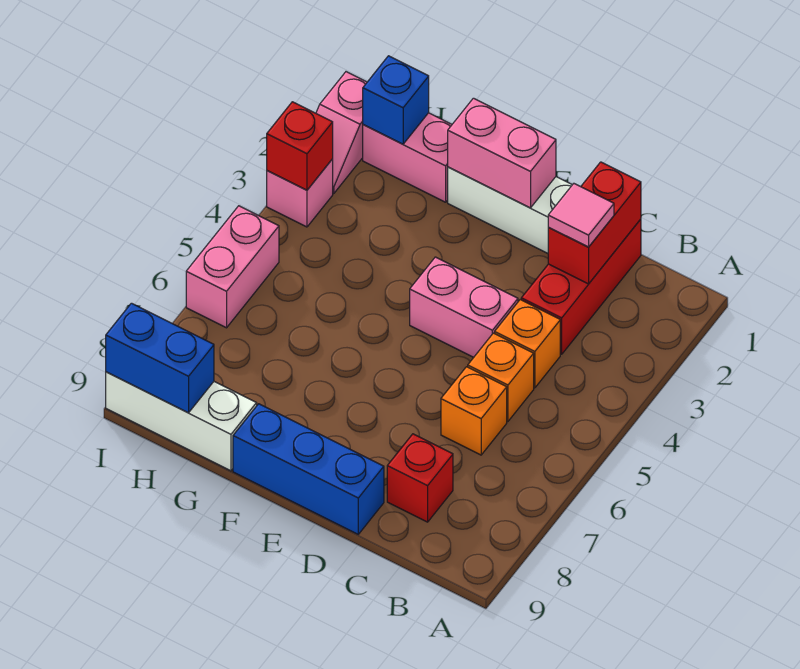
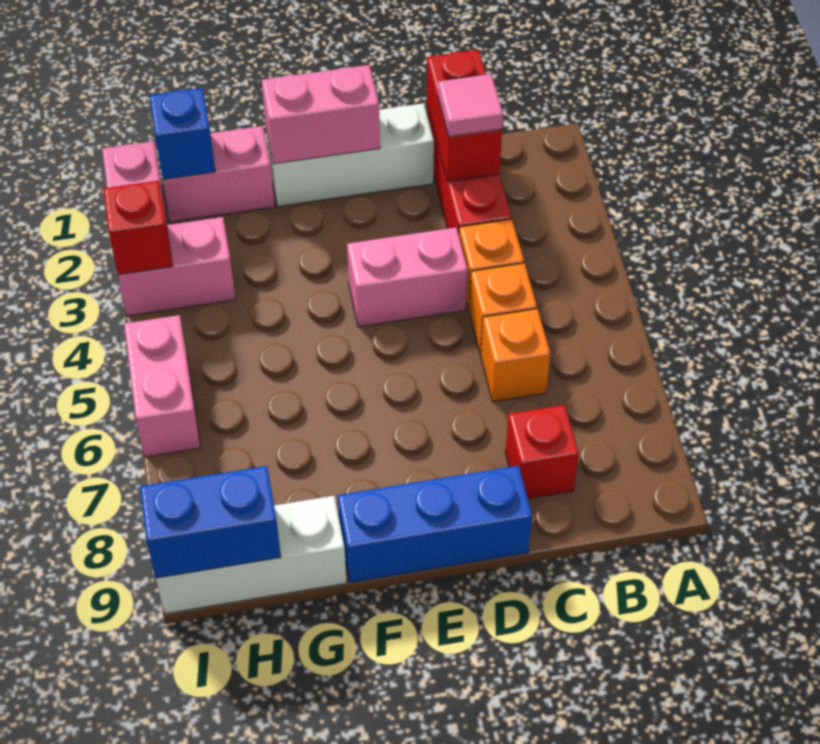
pink 1x1 brick [267,159,333,227] -> pink 1x2 brick [118,217,235,316]

